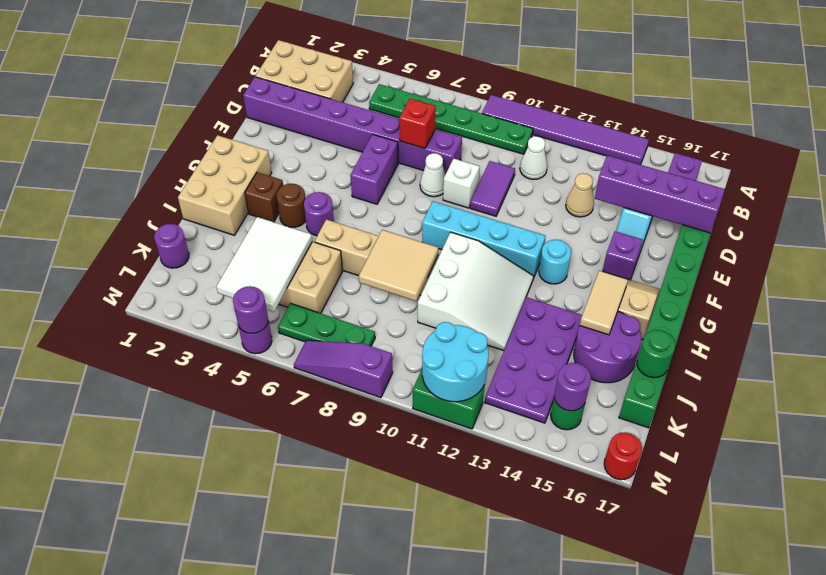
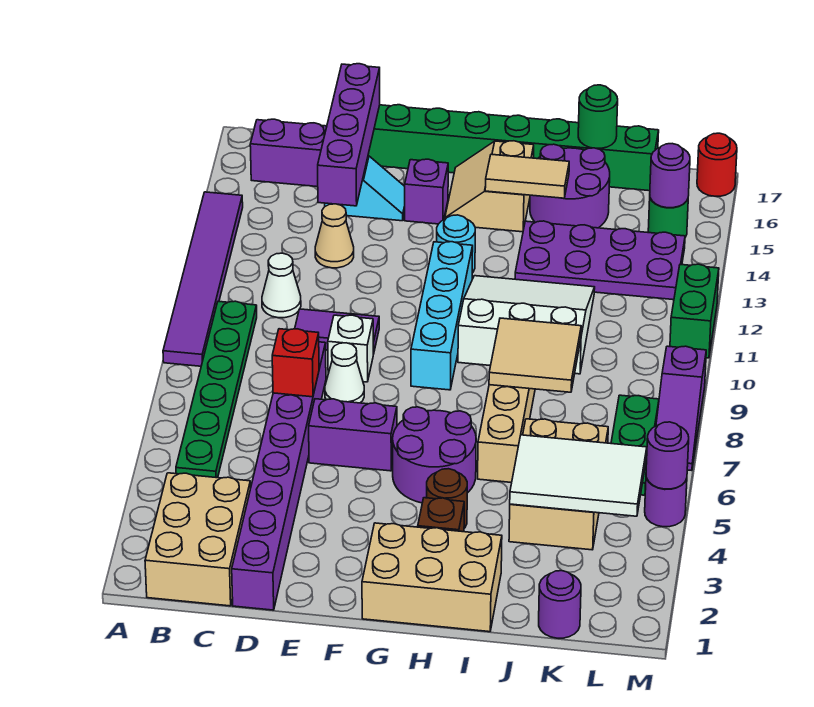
purple 1x1 round brick [304,192,334,236] -> purple 2x2 round brick [393,407,476,503]
cyan 2x2 round brick [422,322,489,402] -> none

